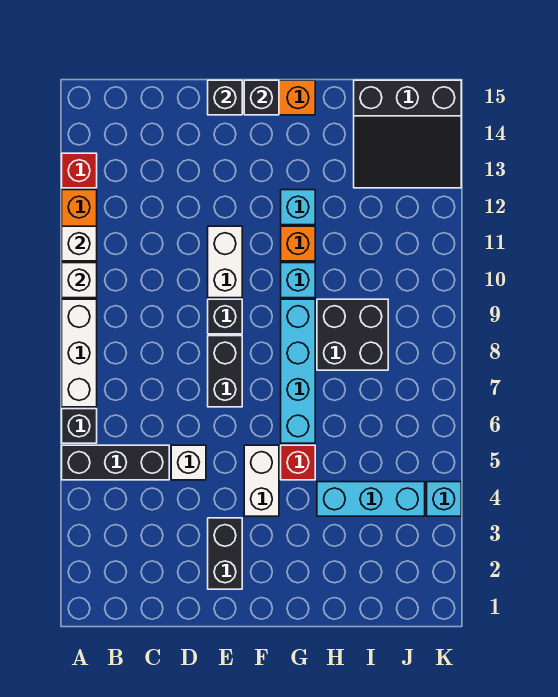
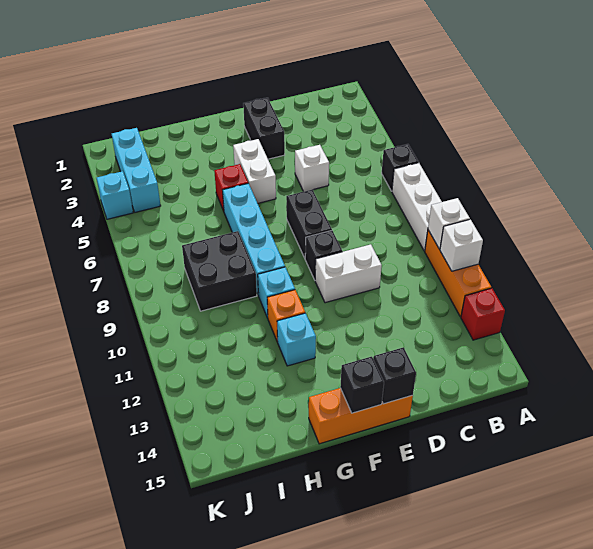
black 1x3 brick [62,445,169,480] -> none
white 1x2 brick [208,226,242,298] -> white 1x2 brick turned to [315,244,382,303]
cyan 1x3 brick [317,482,425,516] -> cyan 1x3 brick turned to [112,128,161,212]
black 3x3 slope [354,80,461,188] -> none

